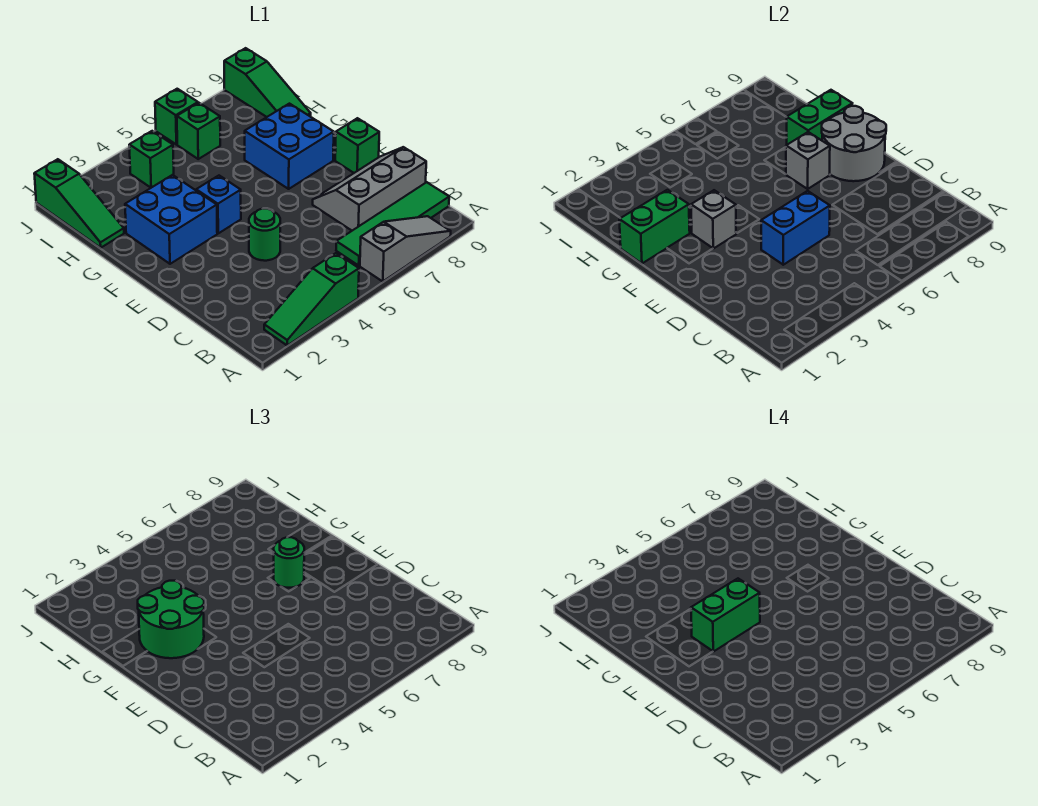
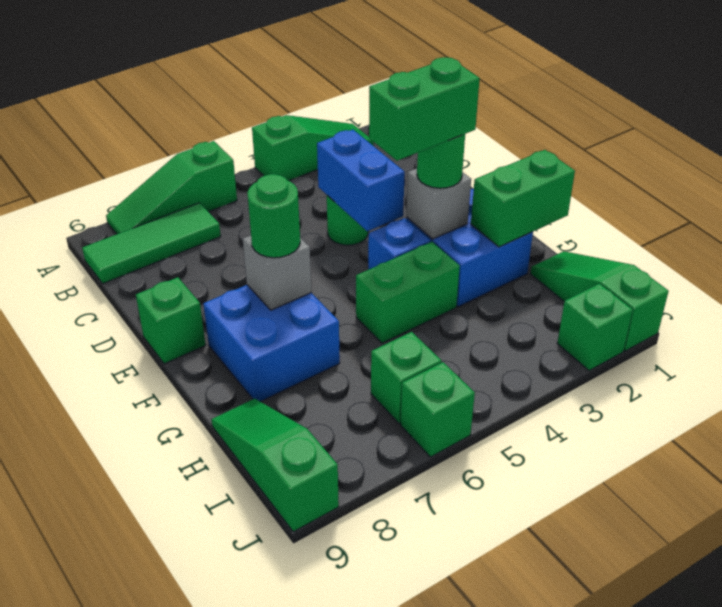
grey 1x3 slope [360,216,451,281] -> green 1x3 slope [106,141,237,234]
green 1x4 tile [336,182,449,265] -> green 1x3 tile [82,203,221,283]
grey 2x3 slope [313,147,426,231] -> none
blue 1x2 brick [761,191,830,265] -> blue 1x2 brick turned to [317,130,405,231]
grey 2x2 round brick [822,106,886,181] -> none
green 2x2 round brick [138,581,204,658] -> green 1x1 round brick [417,134,465,188]
green 1x2 brick [787,90,852,145] -> green 1x2 brick moved to [356,242,460,343]
green 1x1 brick [129,131,174,188] -> green 1x1 brick moved to [557,284,633,371]

